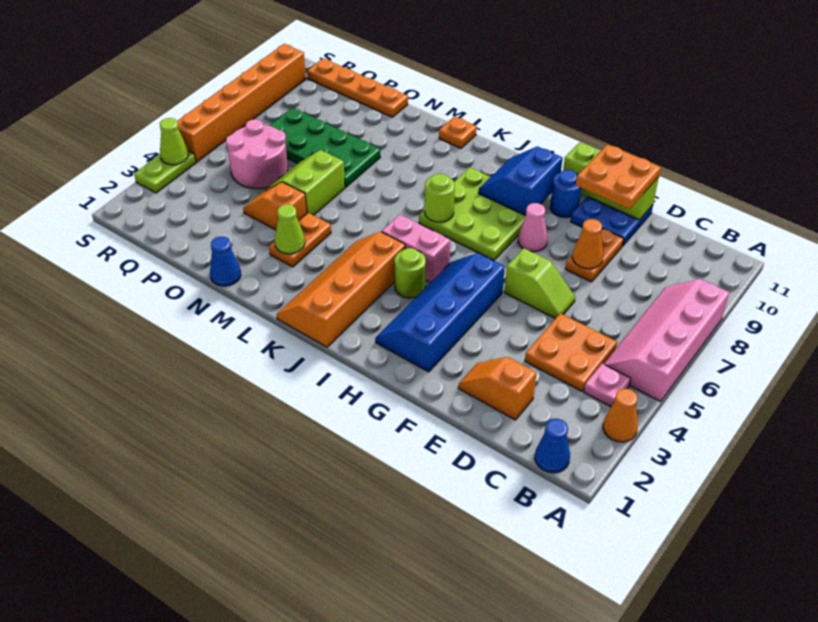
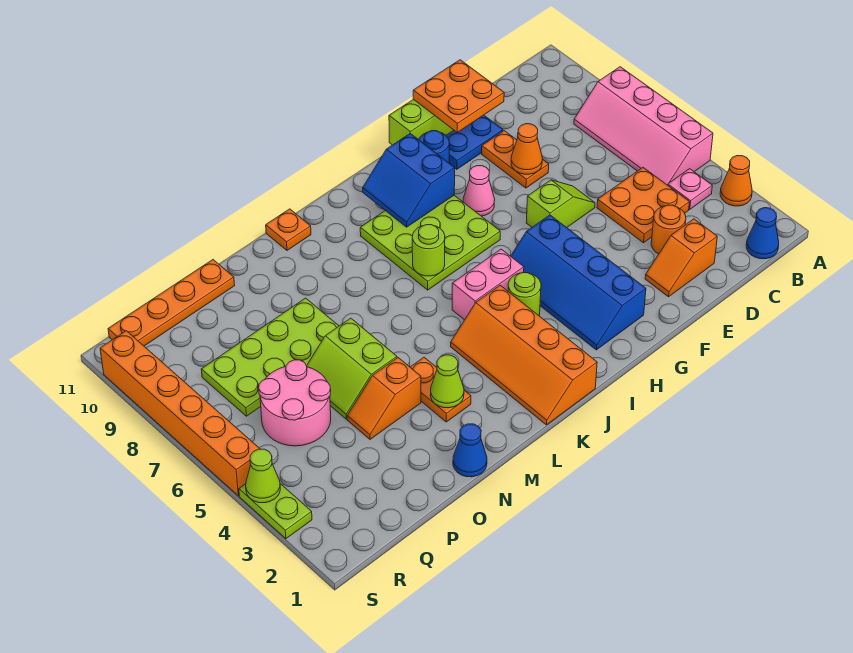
none -> orange 1x1 round brick [651,205,686,254]
green 2x4 plate [269,108,380,187] -> lime 2x4 plate [201,298,339,416]

